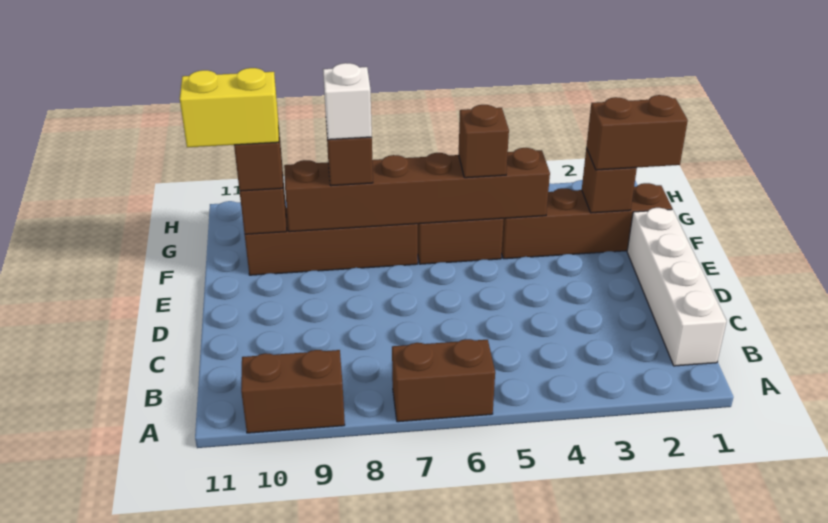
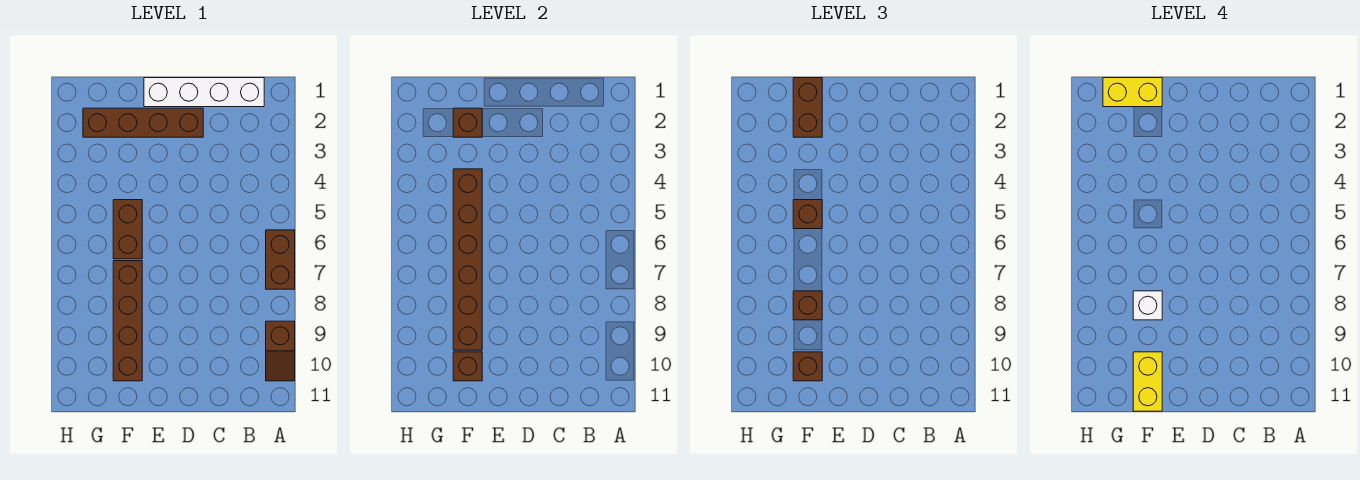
brown 1x2 brick [241,350,345,433] -> brown 1x2 slope [266,321,295,381]
brown 1x4 brick [502,183,672,259] -> brown 1x4 brick turned to [83,108,203,137]
none -> yellow 1x2 brick [1103,78,1162,107]

